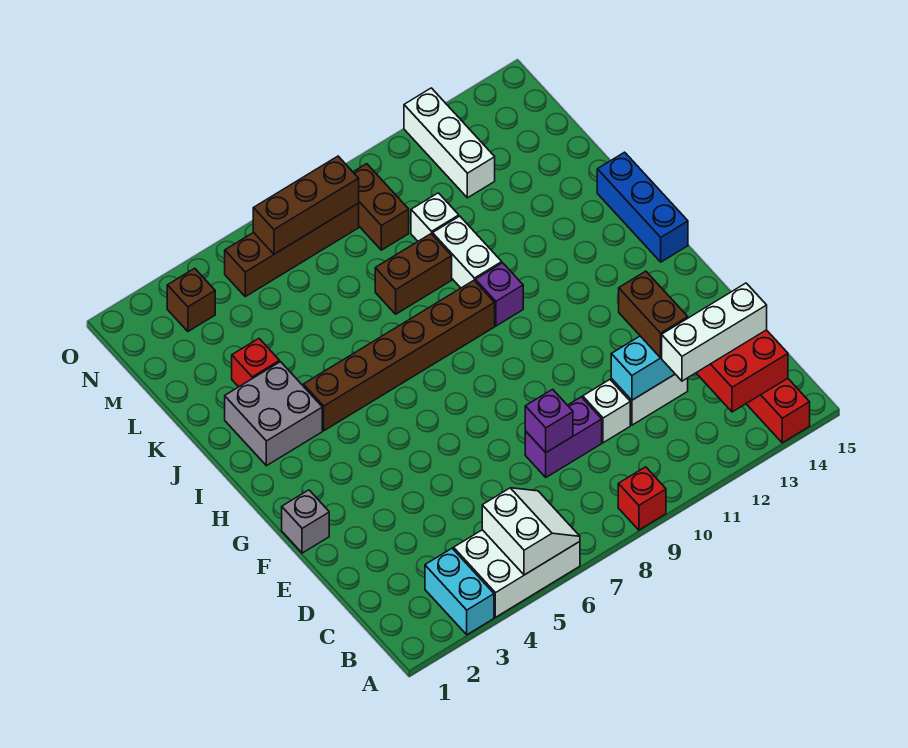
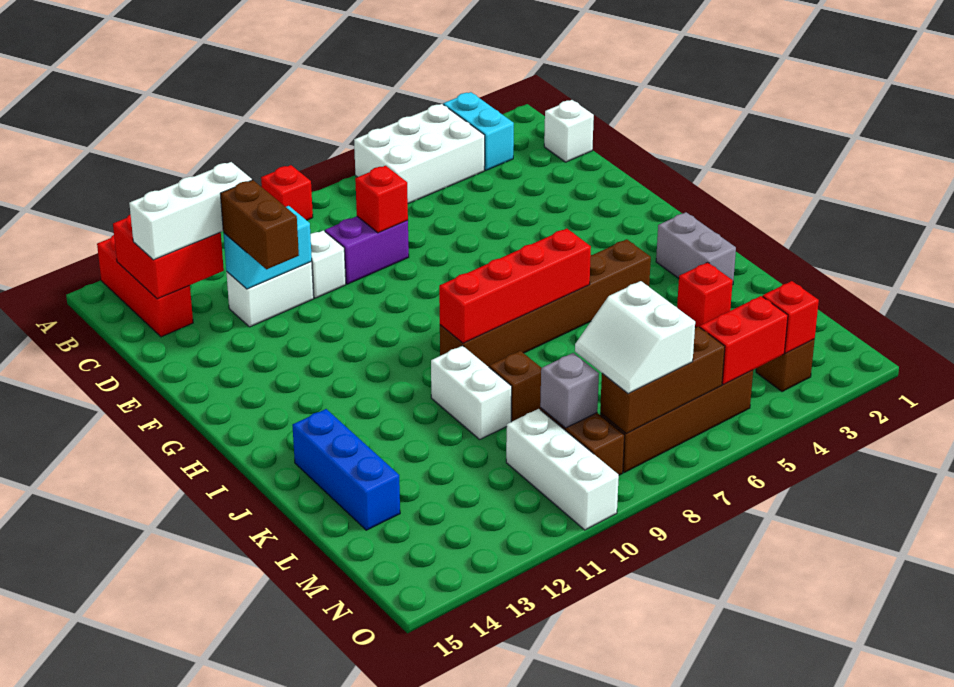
white 2x2 slope [482,488,580,575] -> white 2x2 slope moved to [575,281,695,394]
purple 1x1 brick [525,389,573,452] -> red 1x1 brick [355,166,408,233]
grey 1x1 brick [282,490,329,553] -> grey 1x1 brick moved to [540,353,599,428]
blue 1x3 brick [597,152,688,262] -> blue 1x3 brick moved to [292,409,400,530]
grey 2x2 brick [225,362,322,466] -> grey 1x2 brick [656,212,736,285]
none -> red 1x4 brick [439,229,591,343]
purple 1x1 brick [475,263,523,326] -> none
brown 1x2 brick [375,234,452,314] -> brown 1x1 brick [489,351,541,422]
white 1x1 brick [411,193,459,241] -> white 1x1 brick moved to [544,100,594,162]
white 1x3 brick [404,88,495,198] -> white 1x3 brick moved to [506,409,619,530]
none -> red 1x1 brick [763,281,819,353]
none -> red 1x2 brick [700,296,788,384]

